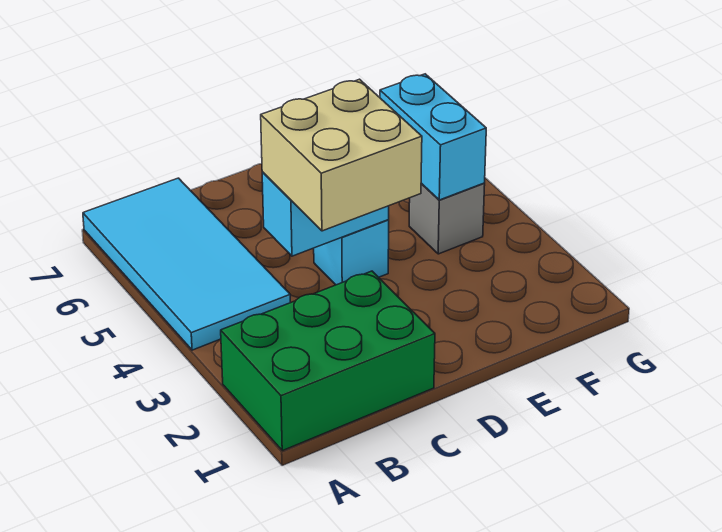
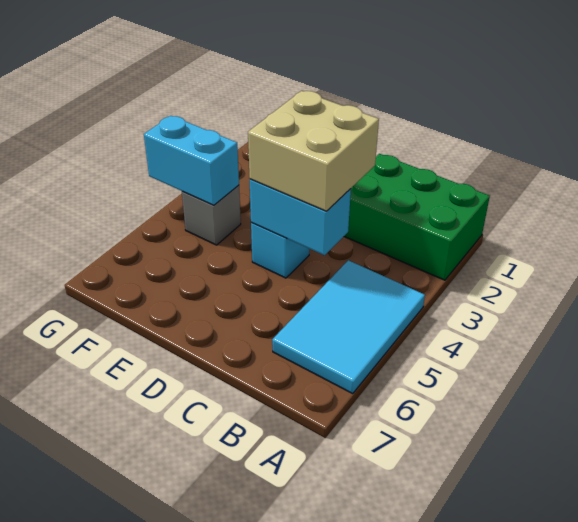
cyan 2x4 tile [83,178,290,350] -> cyan 2x3 tile [272,260,425,393]
cyan 1x2 brick [380,74,486,200] -> cyan 1x2 brick turned to [144,116,239,205]

